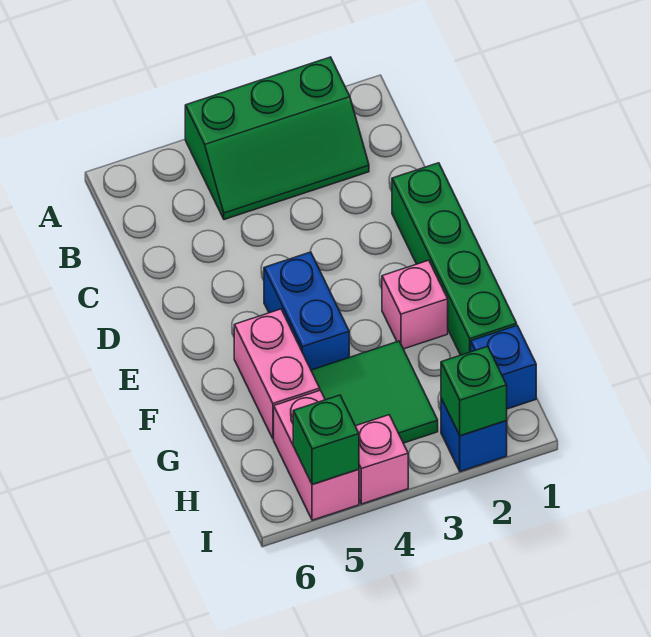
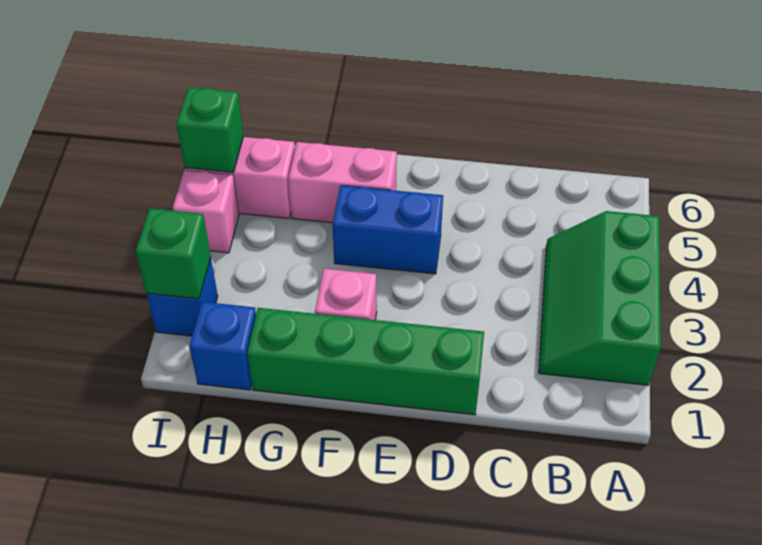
green 2x2 tile [311,341,438,443] -> none

